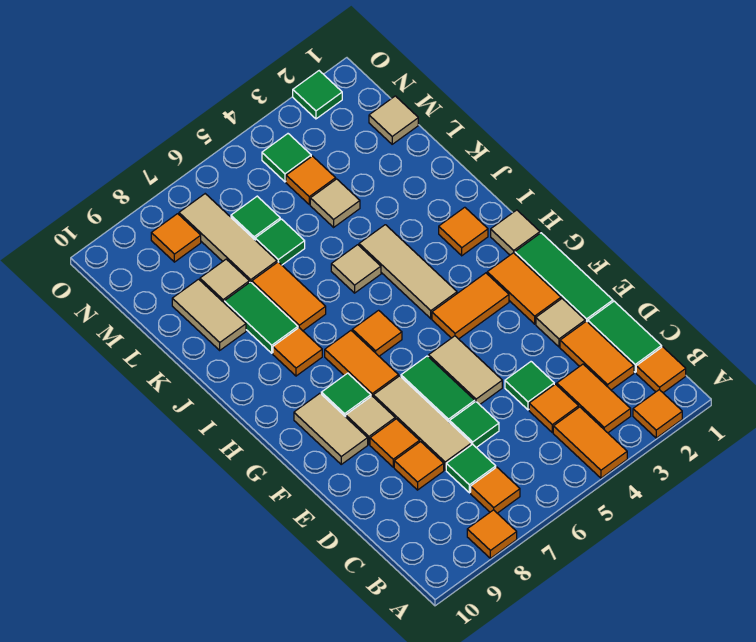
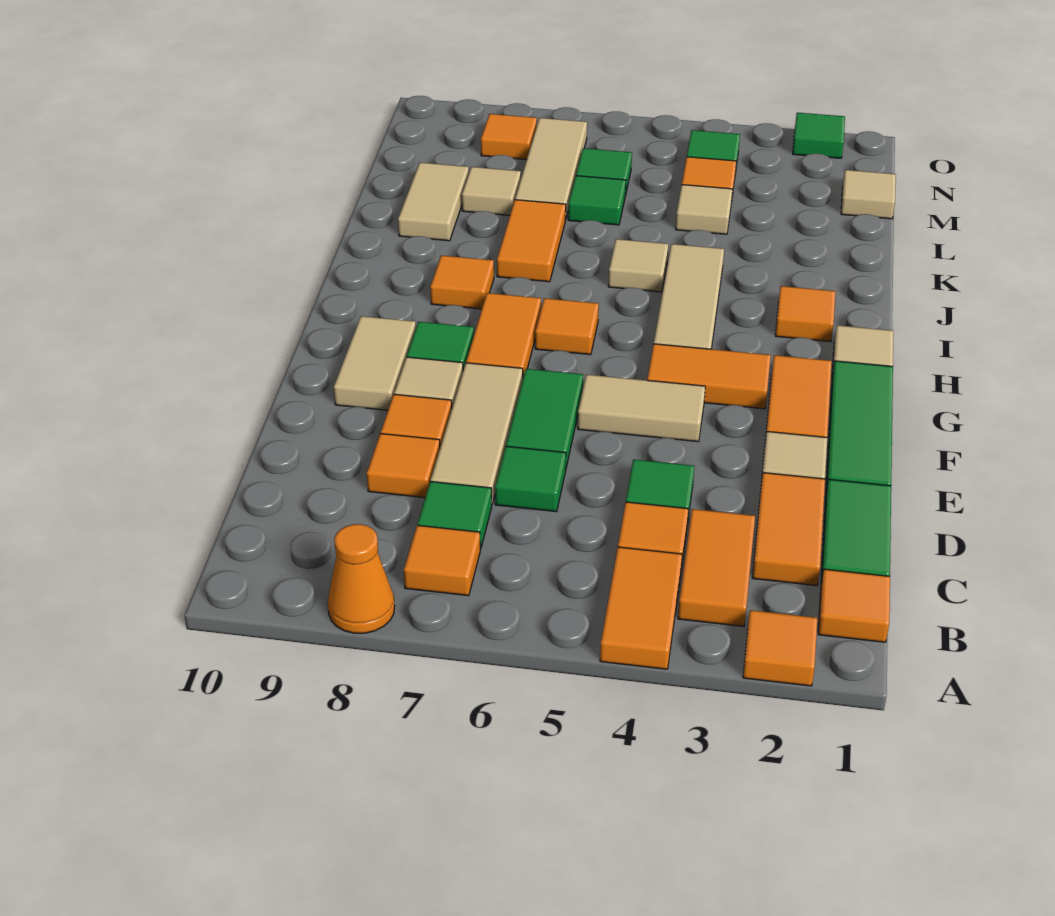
orange 1x1 tile [467,510,517,558] -> orange 1x1 cone [328,524,395,633]
tan 1x2 tile [429,336,502,405] -> tan 1x2 tile turned to [578,375,705,442]
green 1x2 tile [224,282,298,353] -> none

